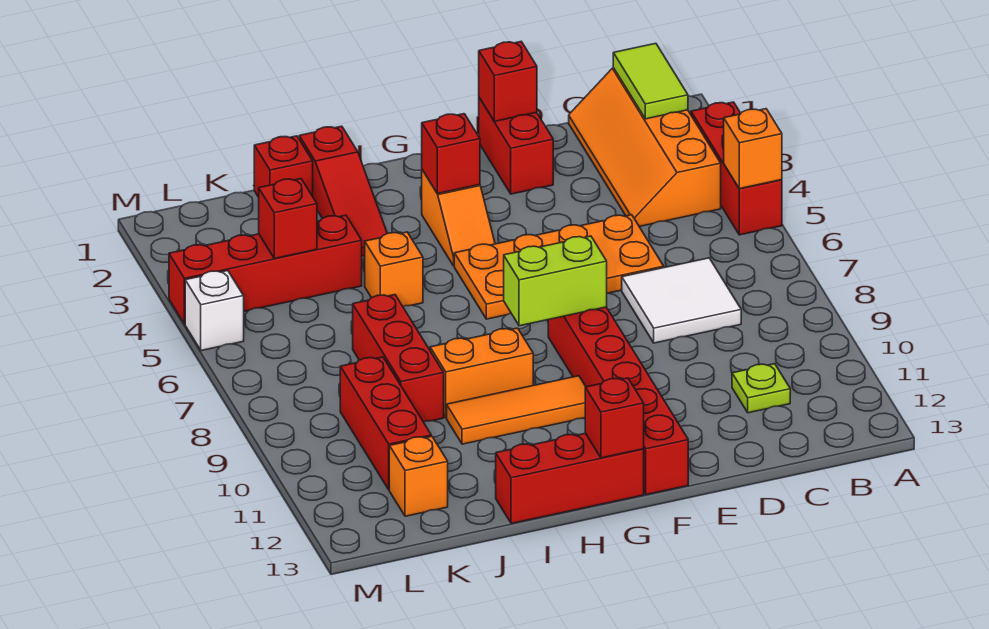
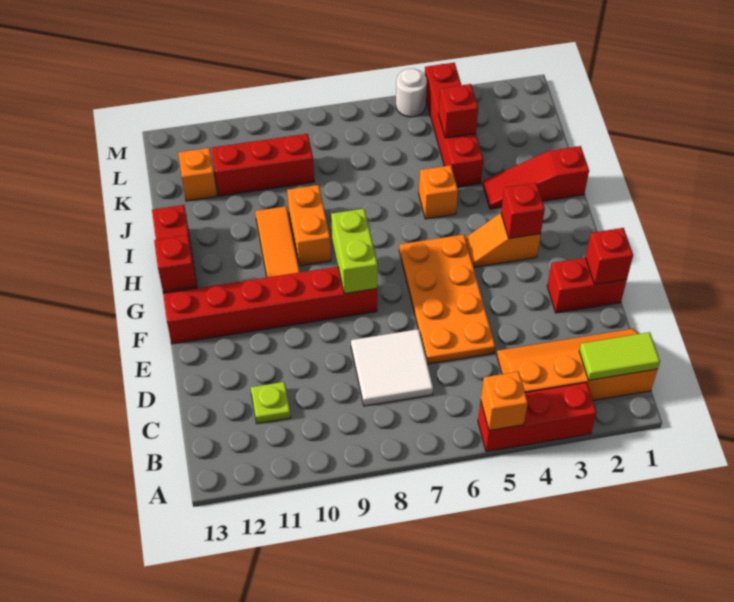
red 1x1 brick [254,136,313,197] -> none
red 1x3 brick [353,295,444,422] -> none
white 1x1 brick [185,271,244,351] -> white 1x1 round brick [396,69,427,117]

